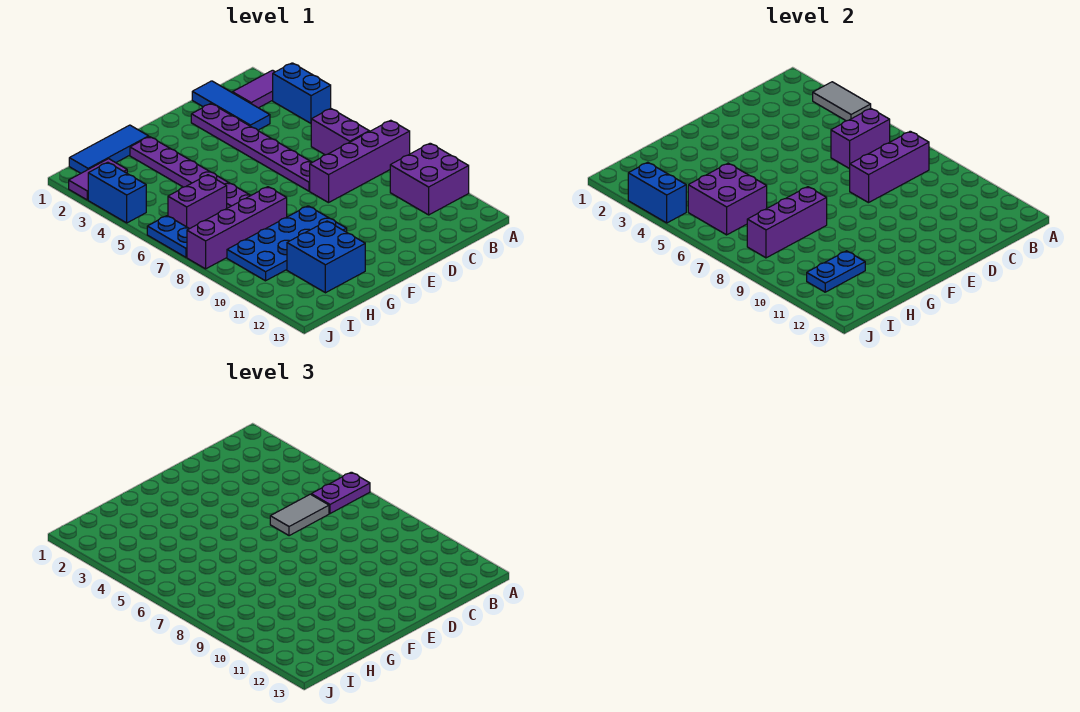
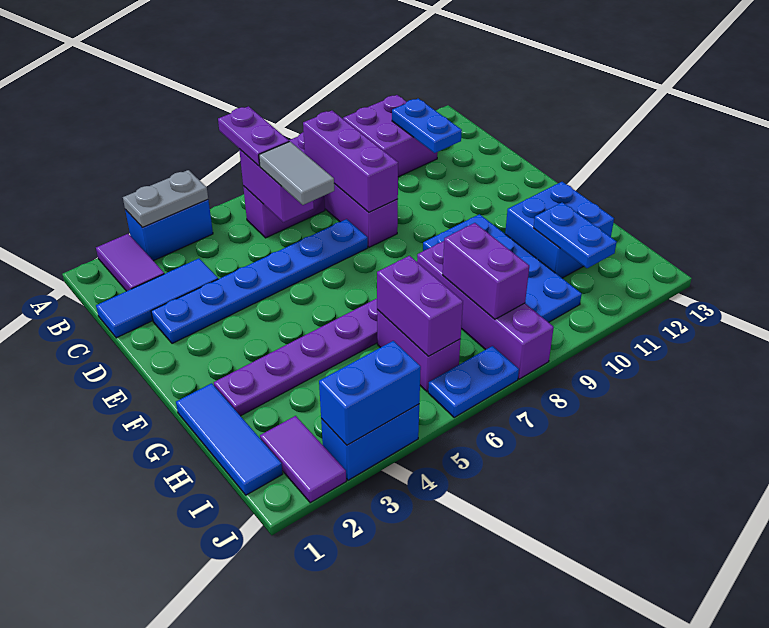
grey 1x2 tile [813,82,871,121] -> grey 1x2 plate [123,170,208,228]
none -> blue 1x2 plate [392,98,462,153]
purple 1x6 plate [191,104,312,191] -> blue 1x6 plate [151,219,368,343]
purple 1x3 brick [747,187,827,258] -> purple 1x2 brick [443,223,529,319]
purple 2x2 brick [688,163,767,235] -> purple 1x2 brick [377,256,463,356]

